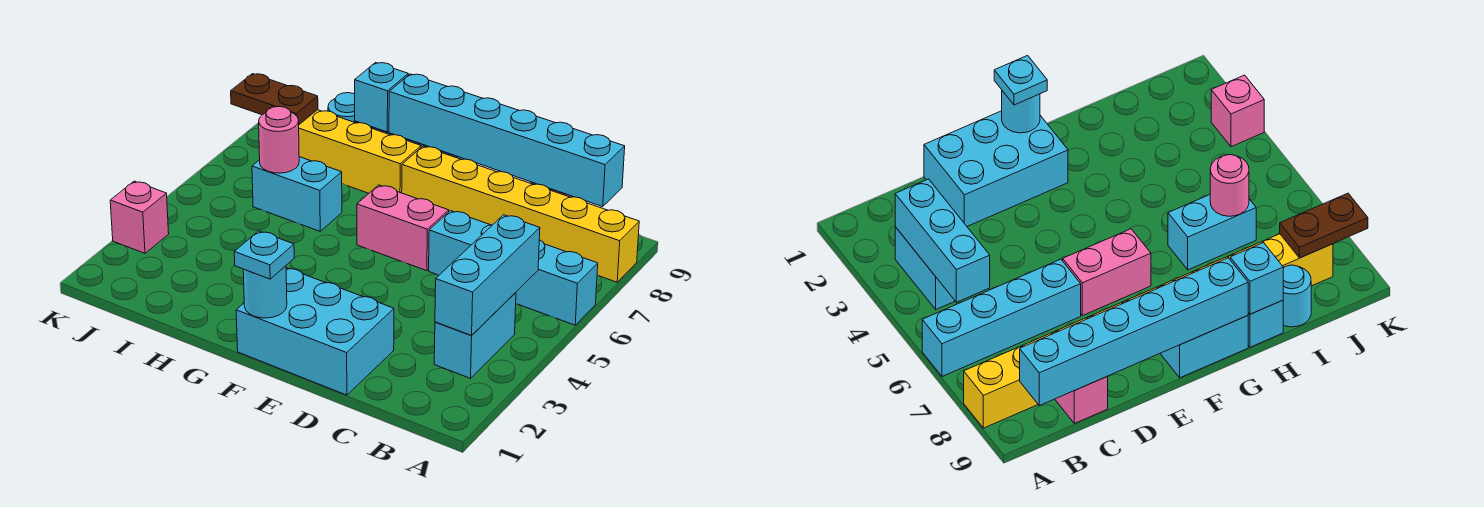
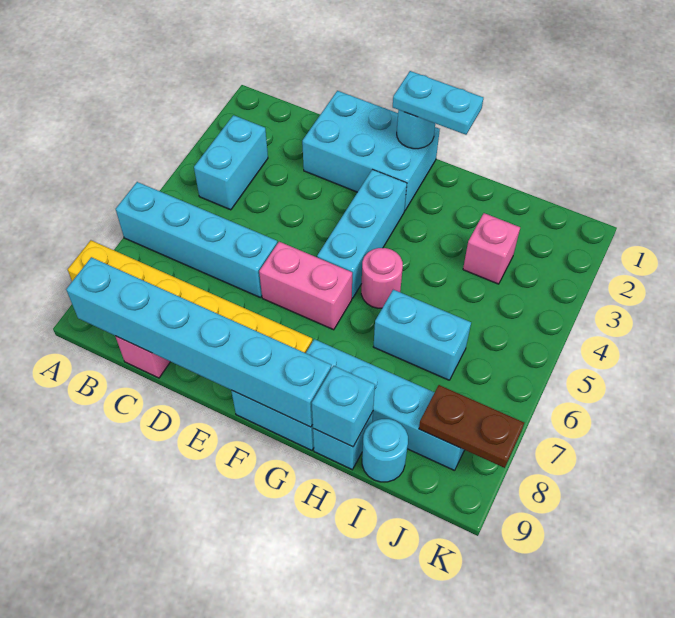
cyan 1x3 brick [435,215,540,335] -> cyan 1x3 brick moved to [317,169,407,298]
cyan 1x1 plate [234,231,294,279] -> cyan 1x2 plate [393,71,483,135]
yellow 1x4 brick [299,110,421,193] -> cyan 1x4 brick [306,339,464,471]
pink 1x1 round brick [259,106,299,173] -> pink 1x1 round brick moved to [361,248,403,308]
pink 1x1 brick [110,181,169,253] -> pink 1x1 brick moved to [463,213,520,284]

